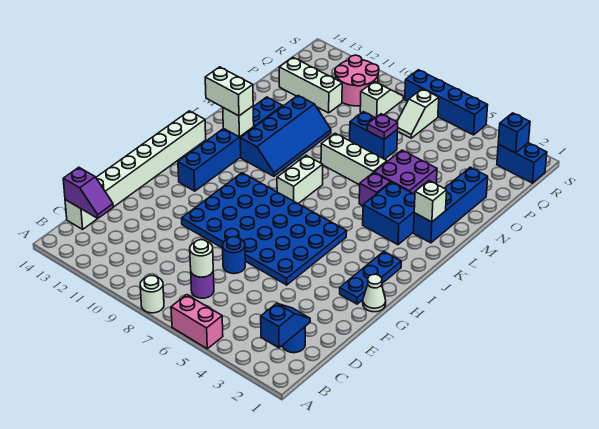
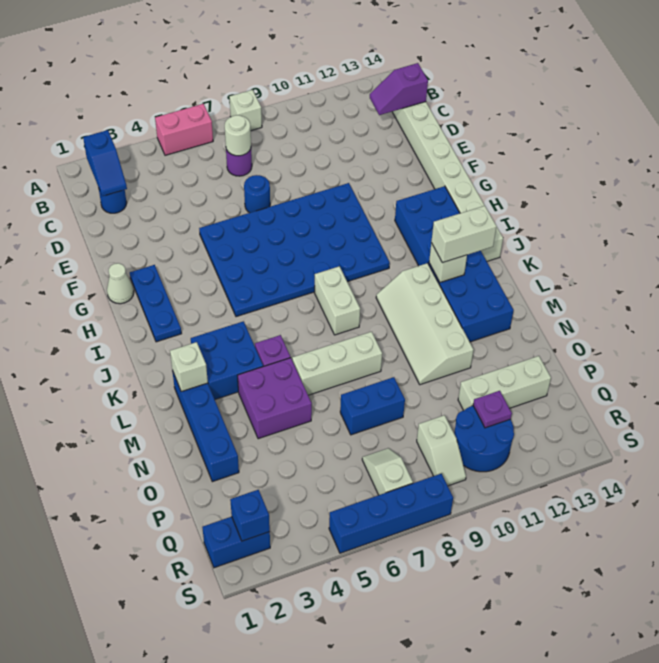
white 1x1 round brick [140,276,164,313] -> white 1x1 brick [229,90,262,131]
blue 1x6 brick [178,97,283,191] -> blue 2x6 brick [395,186,514,342]
blue 2x4 slope [240,96,331,176] -> white 2x4 slope [376,263,473,385]
purple 1x1 plate [367,114,398,139] -> purple 1x1 plate moved to [473,391,512,428]
pink 2x2 round brick [335,55,379,106] -> blue 2x2 round brick [454,406,514,472]

